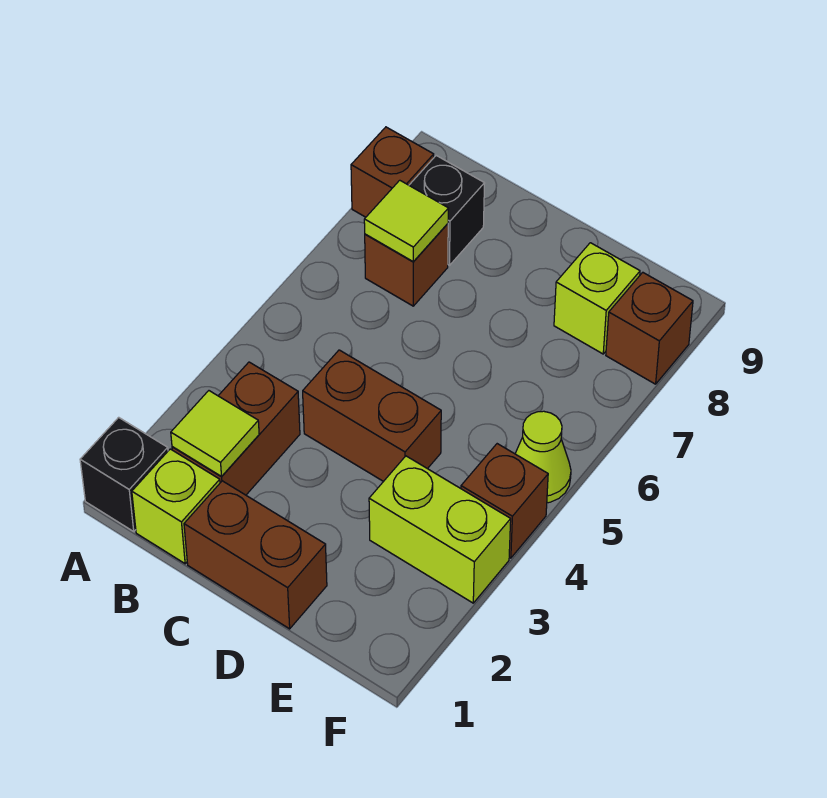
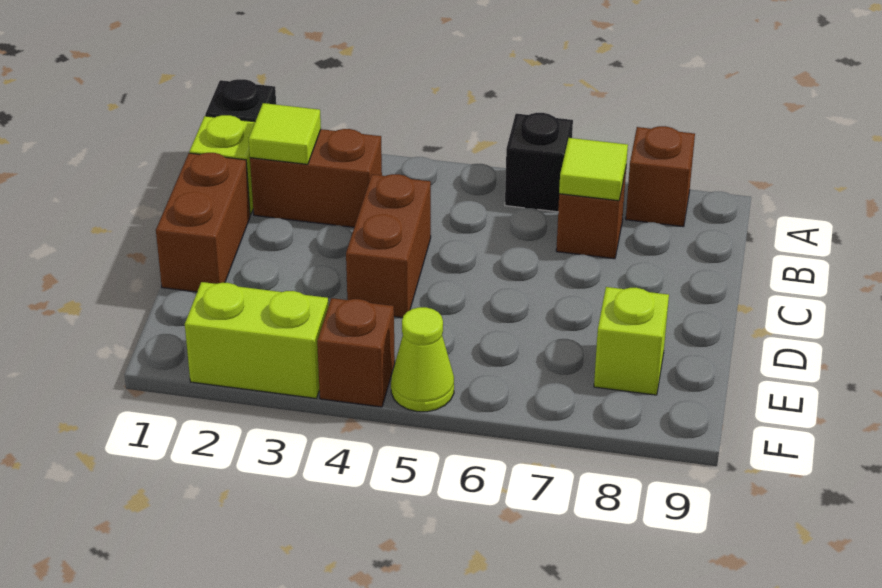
black 1x1 brick [409,155,485,265] -> black 1x1 brick moved to [505,113,573,212]
lime 1x2 brick [369,456,511,603] -> lime 1x2 brick turned to [185,282,328,398]
brown 1x1 brick [606,272,693,384] -> none

